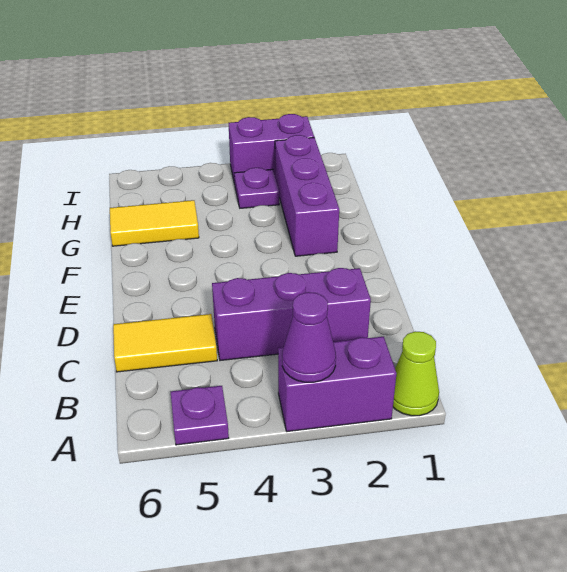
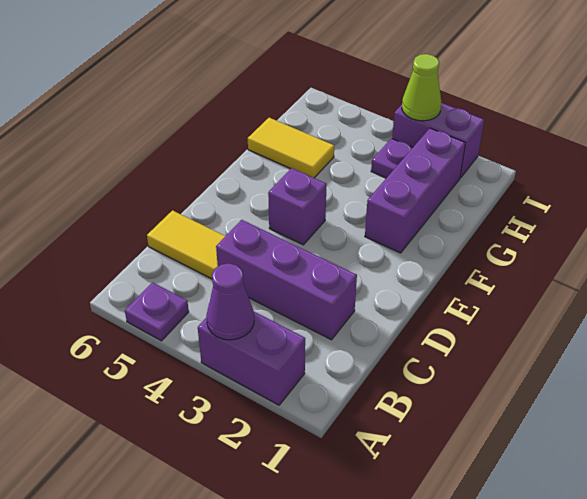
lime 1x1 cone [393,331,439,416] -> lime 1x1 cone moved to [402,54,441,121]
none -> purple 1x1 brick [268,168,327,245]

